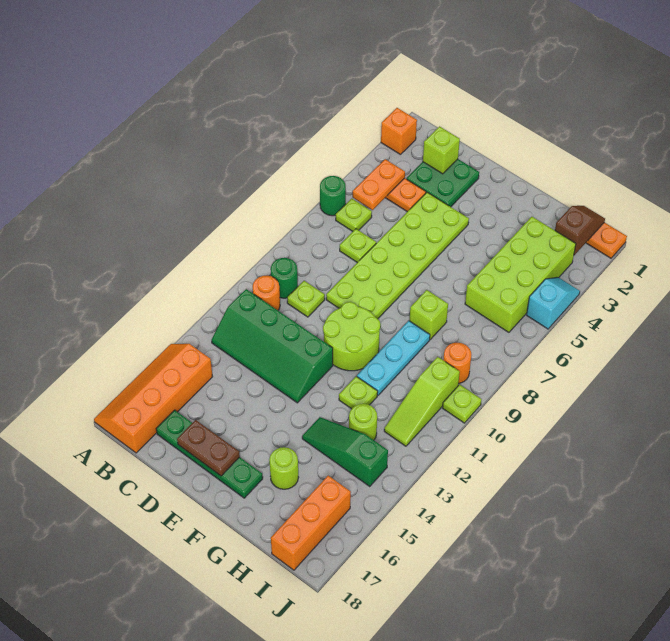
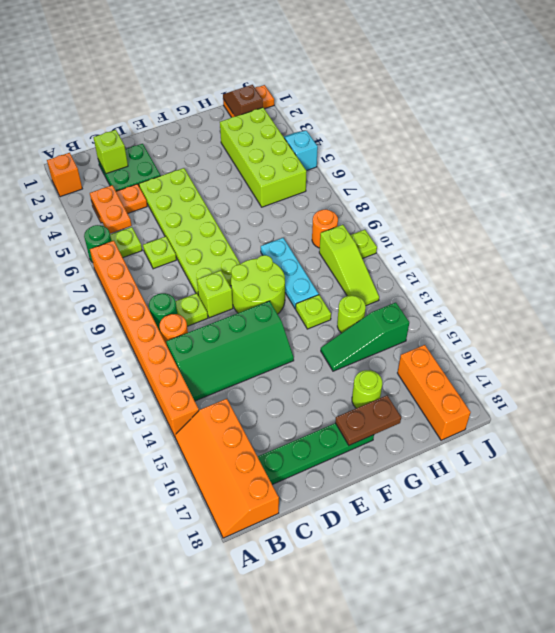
none -> orange 1x8 brick [90,241,199,436]
brown 1x2 plate [177,420,240,476] -> brown 1x2 plate moved to [335,395,401,445]
lime 1x1 brick [410,290,448,339] -> lime 1x1 brick moved to [197,271,233,318]

